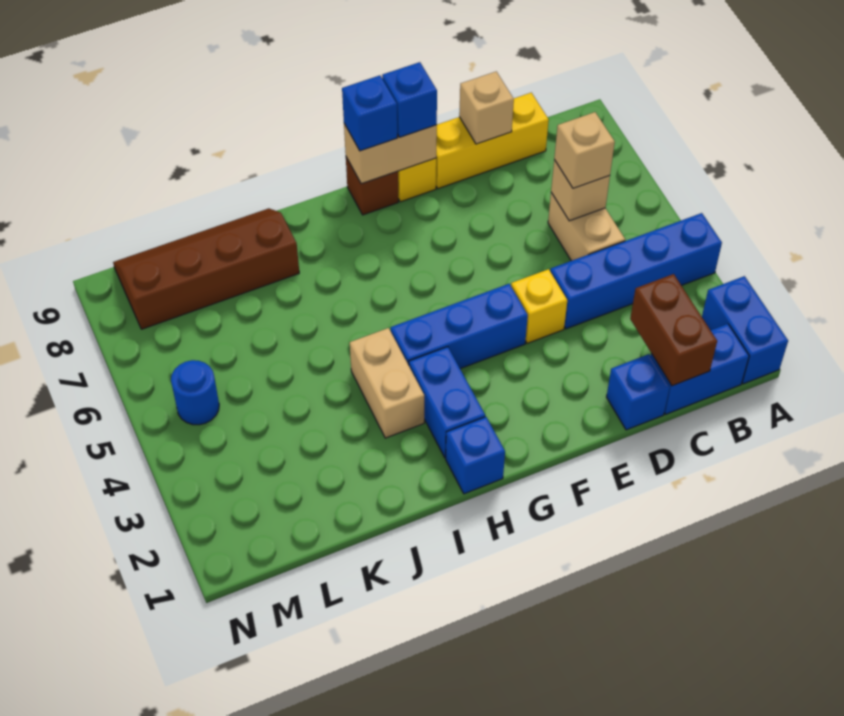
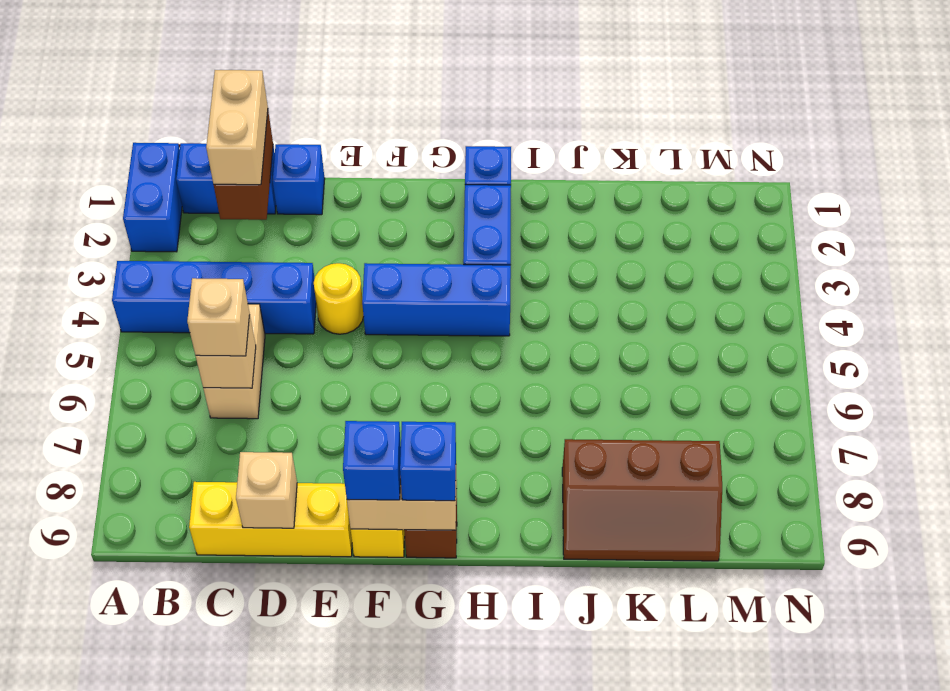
yellow 1x1 brick [511,269,567,343] -> yellow 1x1 round brick [314,263,364,334]
tan 1x2 brick [350,328,424,438] -> tan 1x2 brick moved to [206,70,268,185]
brown 2x4 slope [113,208,299,329] -> brown 2x3 slope [562,439,722,561]
blue 1x1 round brick [171,360,219,425] -> none

